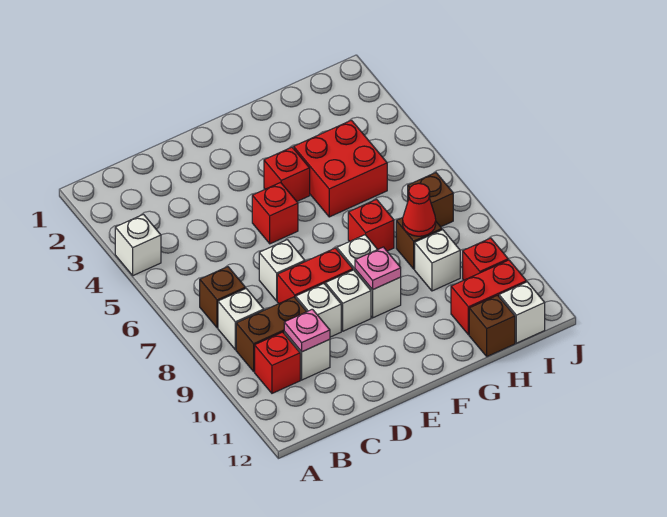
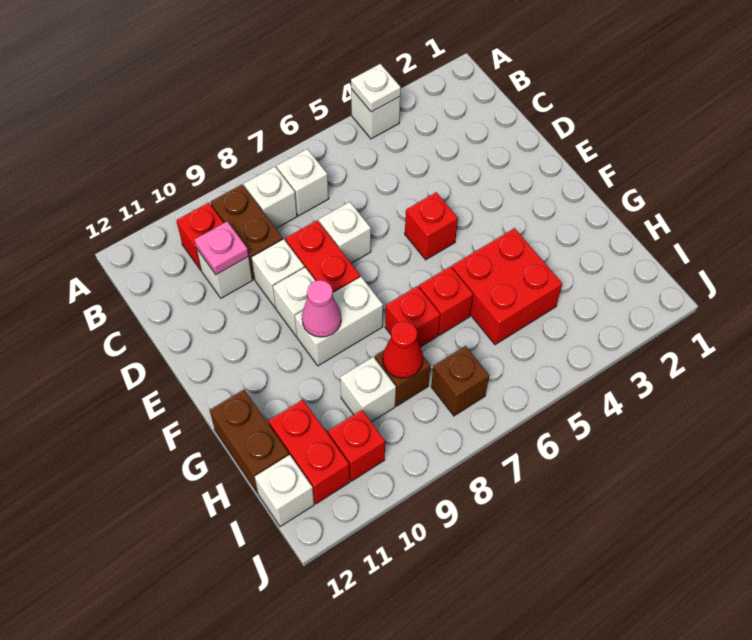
none -> white 1x1 plate [351,64,401,112]
brown 1x1 brick [200,267,245,328] -> white 1x1 brick [277,149,329,216]
red 1x1 brick [264,147,310,201] -> red 1x1 brick moved to [419,266,473,335]
pink 1x1 plate [355,247,401,290] -> pink 1x1 cone [302,280,341,337]
brown 1x1 brick [469,295,515,356] -> brown 1x2 brick [210,390,289,493]

